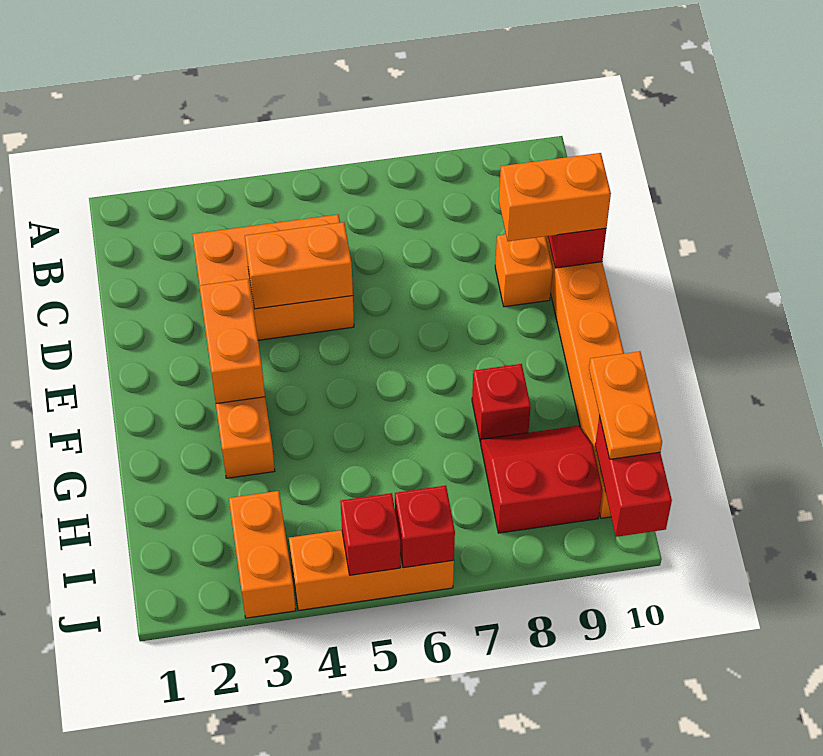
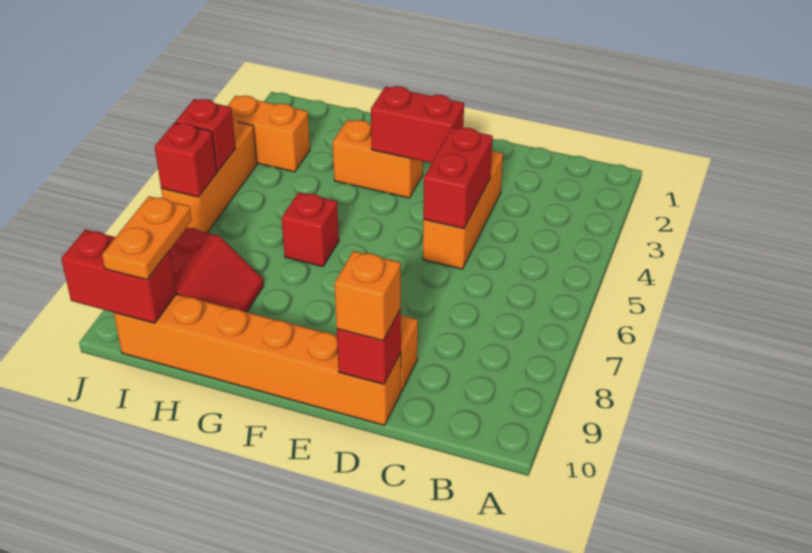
orange 2x3 brick [192,215,354,340] -> orange 1x3 brick [423,151,503,269]
orange 1x2 brick [245,222,353,309] -> red 1x2 brick [423,127,493,229]
orange 1x2 brick [499,153,611,241] -> orange 1x1 brick [334,251,401,341]
orange 1x2 brick [199,279,265,404] -> red 1x2 brick [371,86,464,163]
red 1x1 brick [472,364,531,442] -> red 1x1 brick moved to [282,192,339,267]
orange 1x2 plate [589,351,662,459] -> orange 1x2 plate turned to [102,196,192,280]

